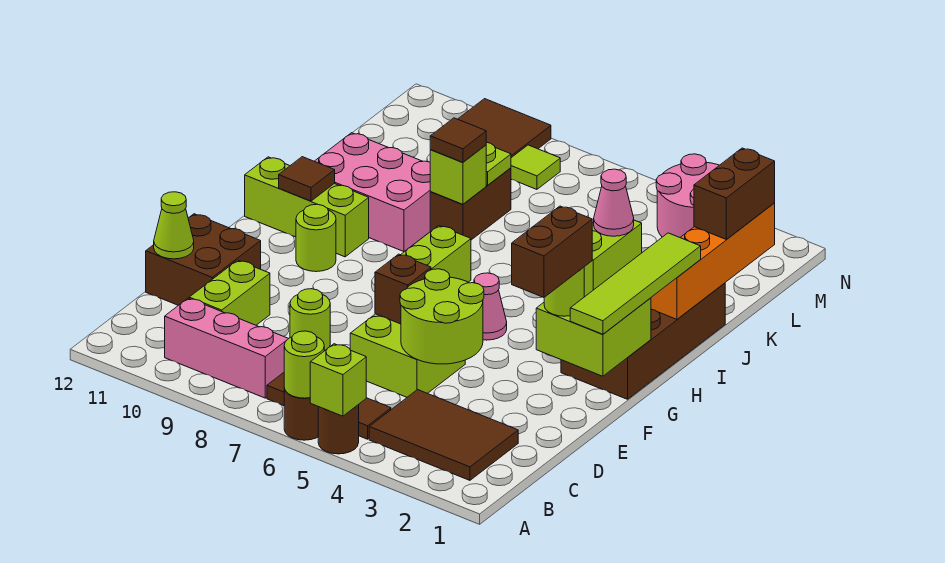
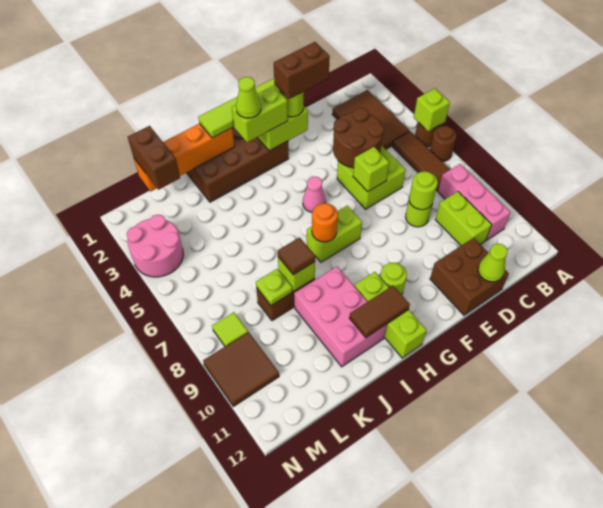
lime 1x1 round brick [284,331,324,398] -> lime 1x1 round brick moved to [409,172,438,210]
lime 1x2 brick [189,260,270,325] -> lime 1x2 brick turned to [435,192,492,246]
lime 2x2 round brick [400,269,484,364] -> brown 2x2 round brick [333,108,384,168]
brown 1x1 brick [375,254,431,324] -> lime 1x1 brick [353,147,389,192]
pink 1x1 cone [594,169,634,236] -> lime 1x1 cone [236,77,261,118]
none -> orange 1x1 round brick [312,203,338,242]
brown 1x1 tile [279,157,335,201] -> brown 1x2 tile [349,286,410,338]
brown 1x2 brick [694,148,775,240] -> brown 1x2 brick turned to [128,126,180,190]

